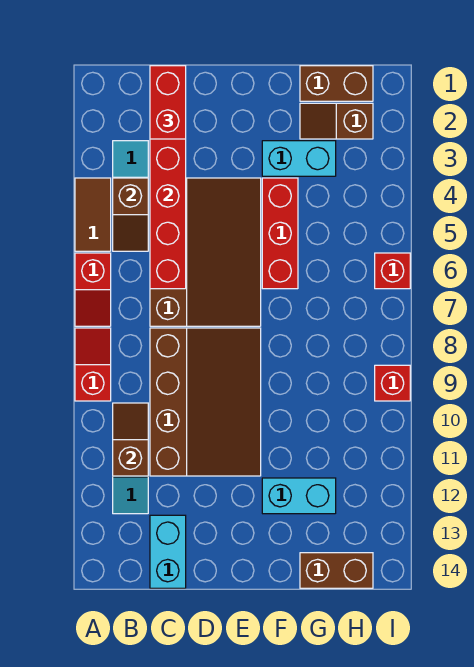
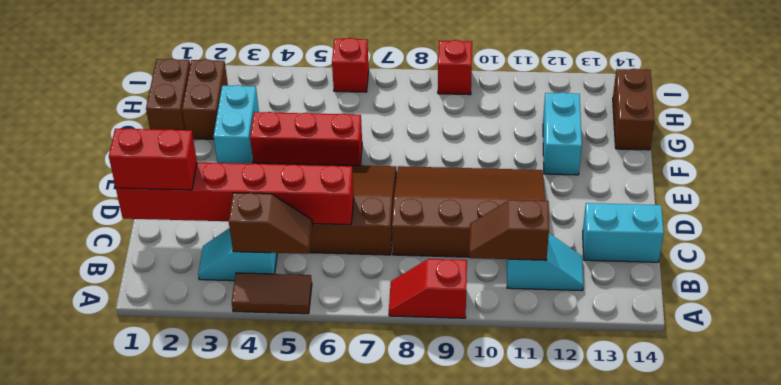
red 1x2 slope [75,253,111,326] -> none
brown 1x2 slope [300,103,373,139] -> brown 1x2 brick [182,59,228,139]

